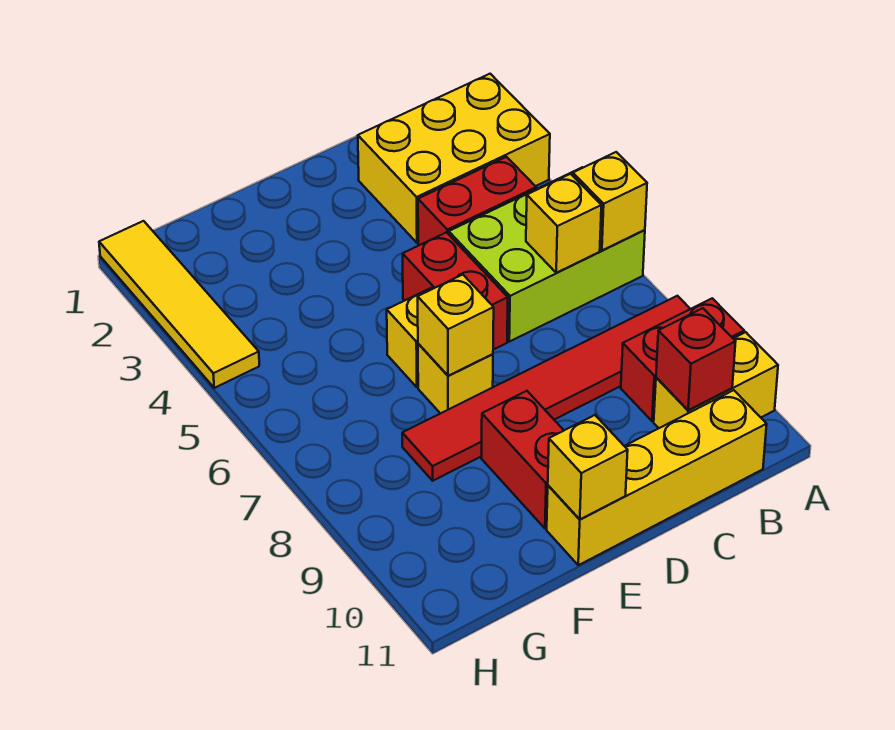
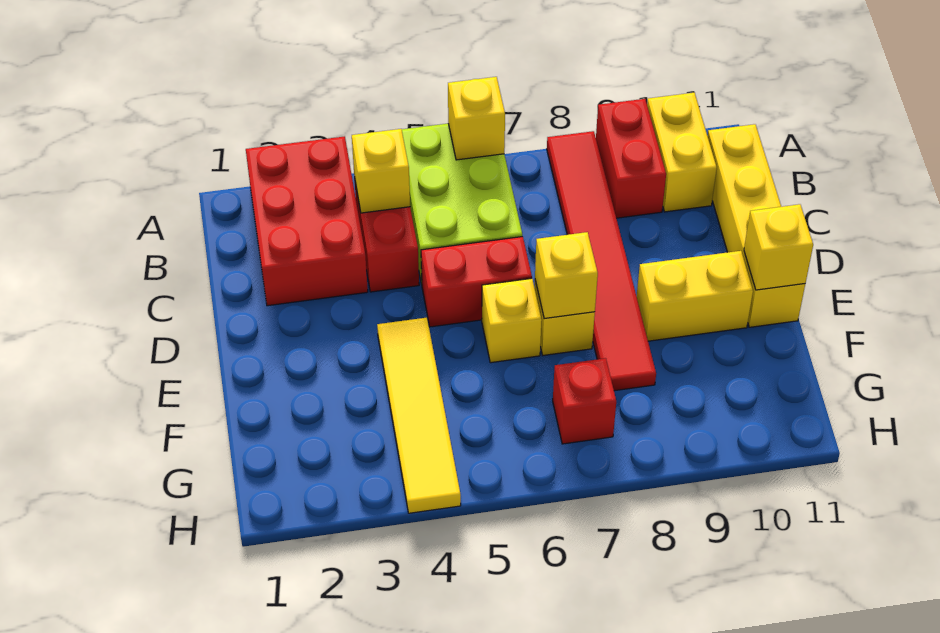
yellow 2x3 brick [358,74,550,243] -> red 2x3 brick [246,136,368,306]
yellow 1x1 brick [526,174,601,273] -> yellow 1x1 brick moved to [352,129,410,213]
red 1x1 brick [656,308,736,410] -> red 1x1 brick moved to [553,358,616,444]
red 1x2 brick [481,391,564,529] -> yellow 1x2 brick [637,251,753,341]
yellow 1x4 tile [99,221,259,388] -> yellow 1x4 tile turned to [377,318,461,513]

